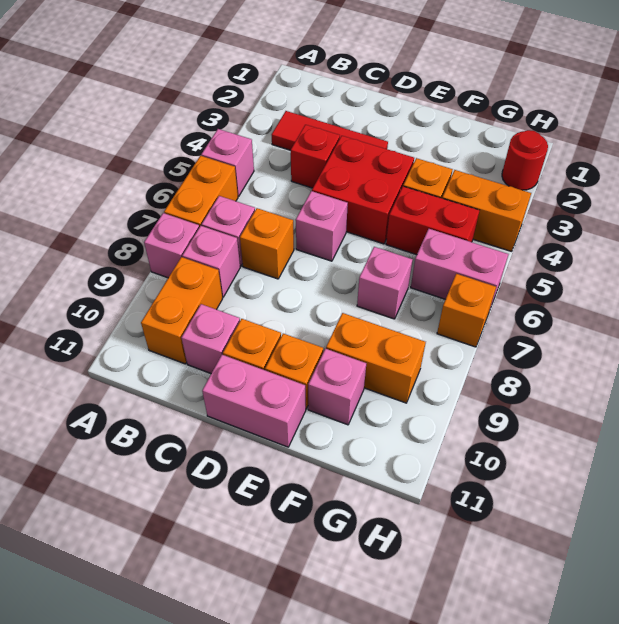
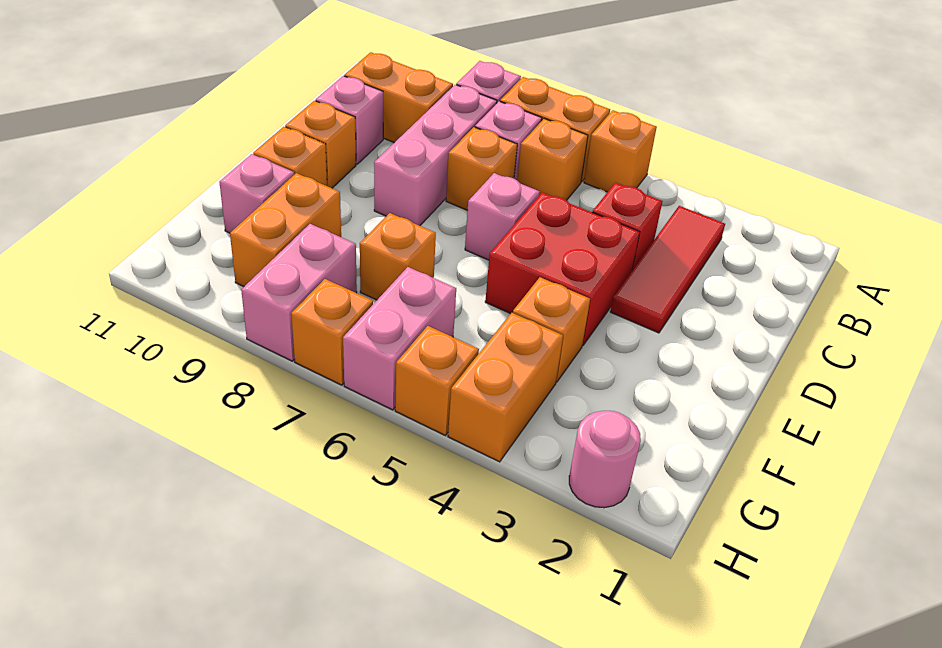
pink 1x1 brick [201,129,254,196] -> orange 1x1 brick [584,110,657,192]
none -> orange 1x1 brick [517,119,588,200]
pink 1x1 brick [182,226,240,297] -> pink 1x3 brick [374,85,497,226]
pink 1x2 brick [202,355,306,447] -> pink 1x2 brick moved to [241,224,357,361]
red 1x2 brick [386,187,480,255] -> none
pink 1x1 brick [357,247,413,319] -> orange 1x1 brick [360,213,436,300]
red 1x1 round brick [502,130,548,190] -> pink 1x1 round brick [569,411,641,508]
none -> orange 1x1 brick [395,326,479,435]

